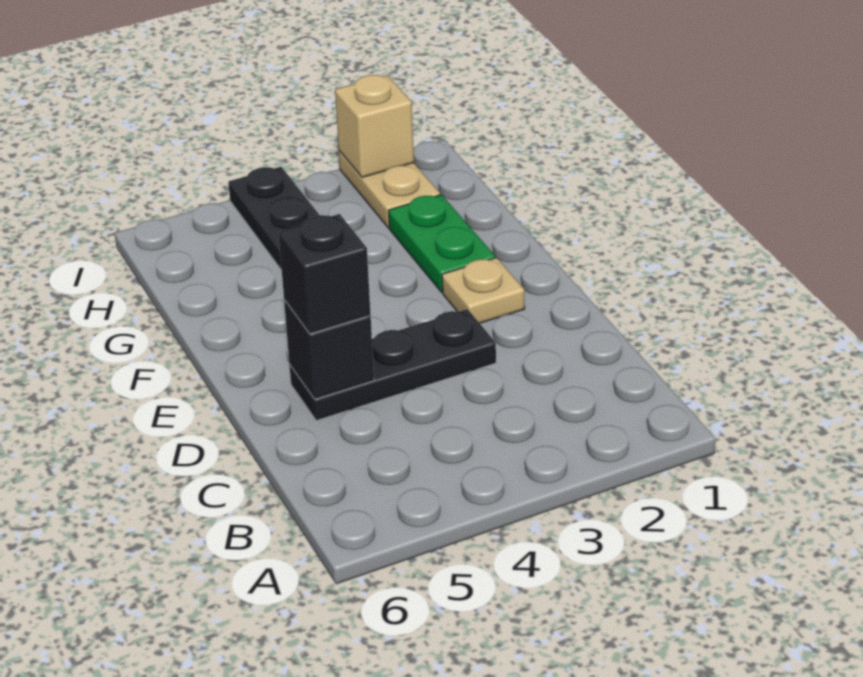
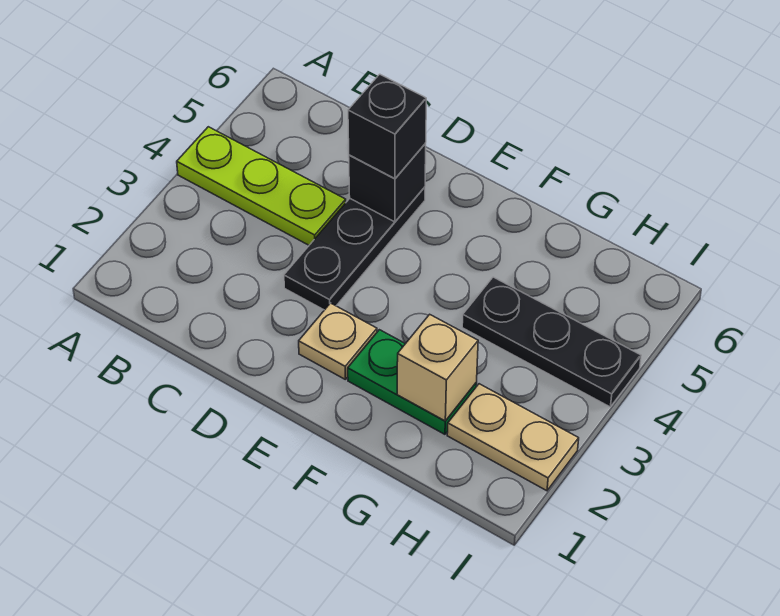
none -> lime 1x3 plate [177,127,346,245]
tan 1x1 brick [335,75,414,177] -> tan 1x1 brick moved to [397,314,478,421]

